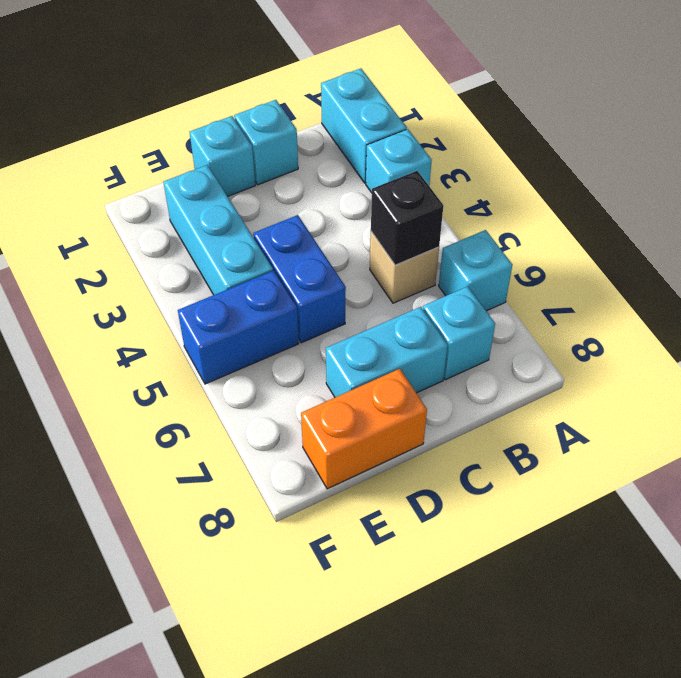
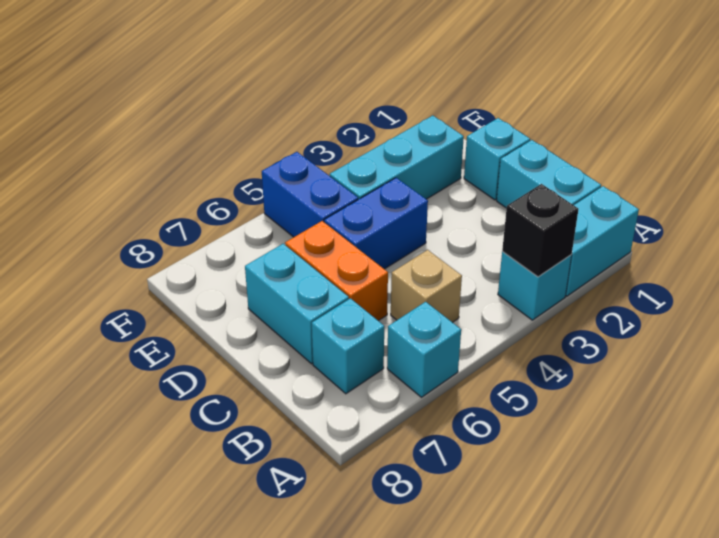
black 1x1 brick [371,171,443,265] -> black 1x1 brick moved to [502,184,578,277]
cyan 1x1 brick [234,100,298,185] -> cyan 1x2 brick [497,140,601,208]
orange 1x2 brick [301,369,427,489] -> orange 1x2 brick moved to [285,221,388,321]

